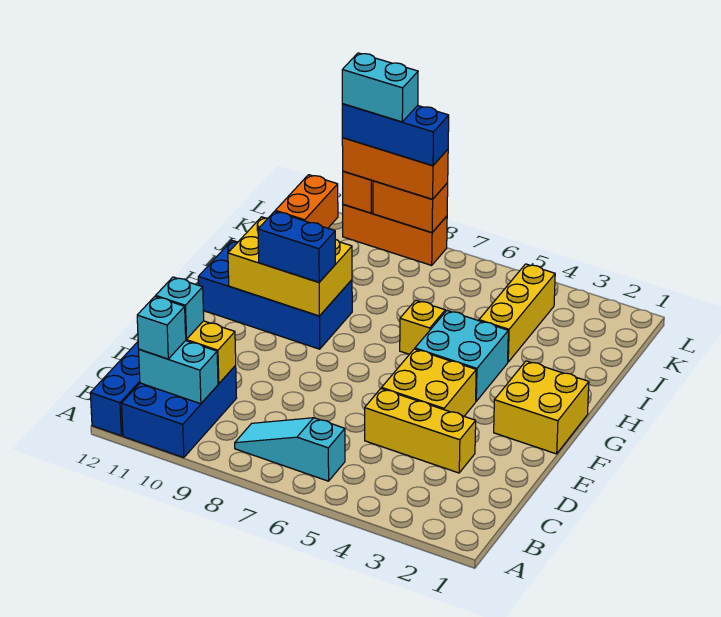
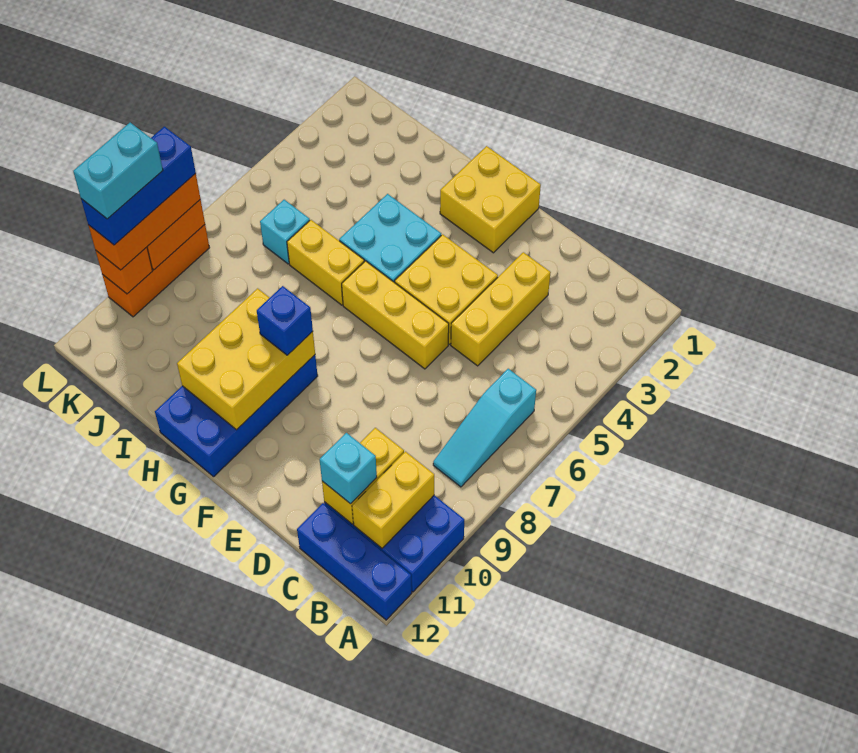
cyan 1x2 brick [139,341,218,404] -> yellow 1x2 brick [352,452,434,548]
cyan 1x1 brick [137,297,186,359] -> cyan 1x1 brick moved to [260,200,310,264]
blue 1x2 brick [258,211,335,282] -> blue 1x1 brick [257,286,313,355]
yellow 1x1 brick [400,300,445,354] -> yellow 1x2 brick [287,220,364,305]
orange 1x2 brick [275,175,338,228] -> none
yellow 1x3 brick [479,264,555,362] -> yellow 1x3 brick moved to [342,261,449,369]

